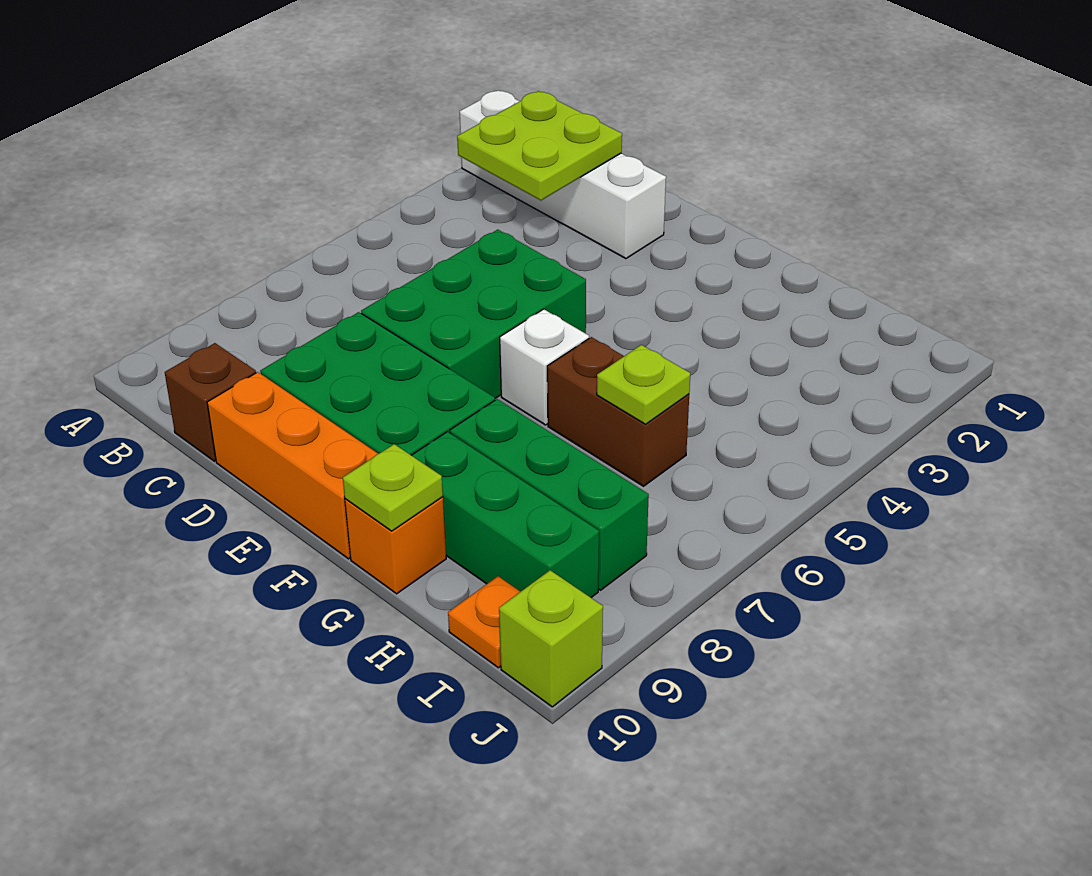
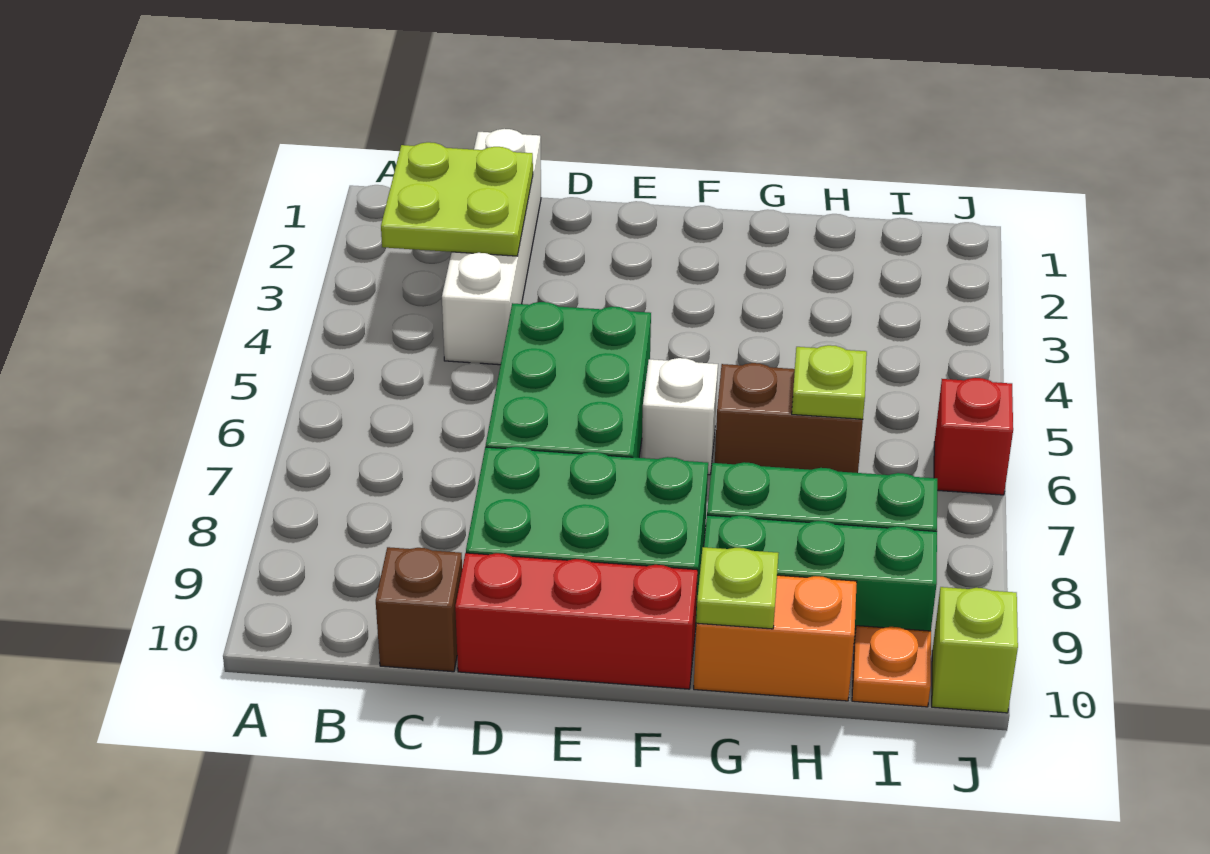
white 1x4 brick [460,90,666,259] -> white 1x4 brick turned to [442,129,541,365]
orange 1x3 brick [207,372,378,559] -> red 1x3 brick [455,553,698,689]
orange 1x1 brick [345,497,446,594] -> orange 1x2 brick [694,575,857,701]
none -> red 1x1 brick [934,378,1013,495]

